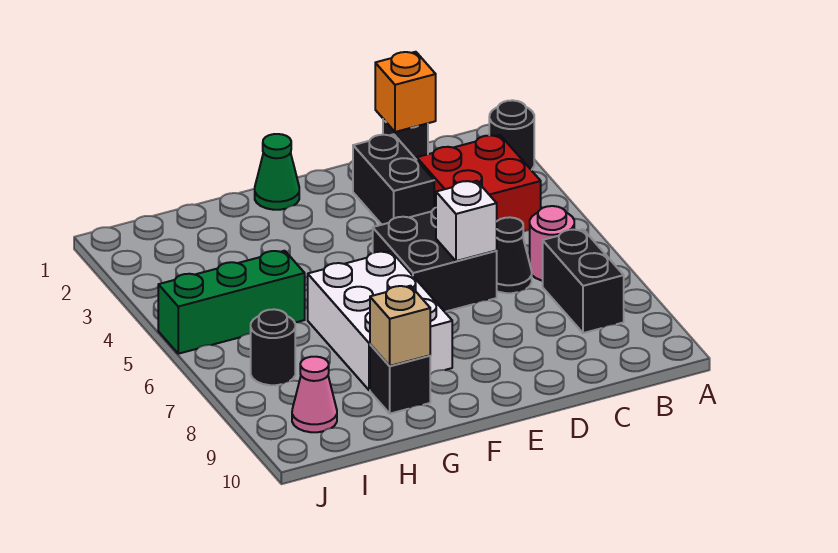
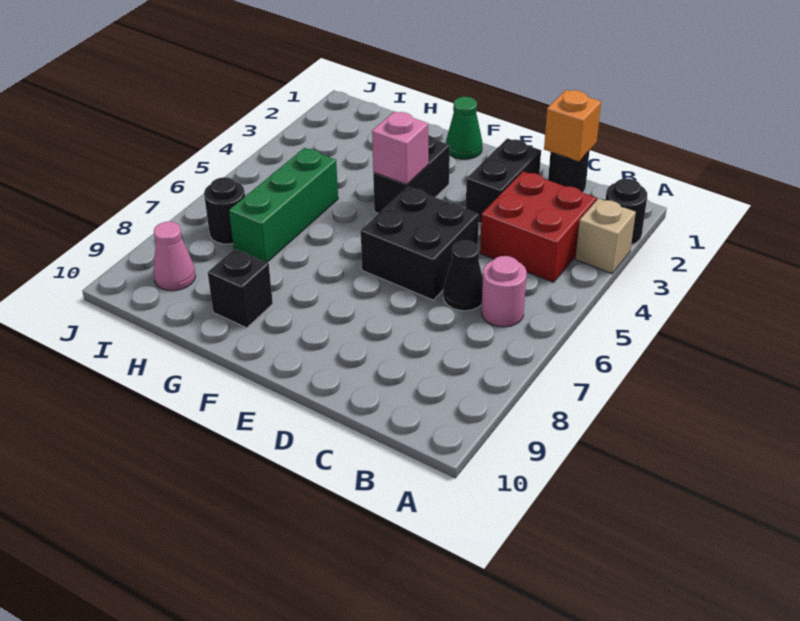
black 1x2 brick [543,229,624,333] -> black 1x2 brick moved to [373,135,450,214]
white 1x1 brick [436,181,497,261] -> none
none -> pink 1x1 brick [372,111,428,184]
white 2x3 brick [308,251,452,390] -> none
tan 1x1 brick [370,286,430,366] -> tan 1x1 brick moved to [576,198,636,274]
green 1x3 brick [158,251,305,354] -> green 1x3 brick turned to [229,148,338,263]

